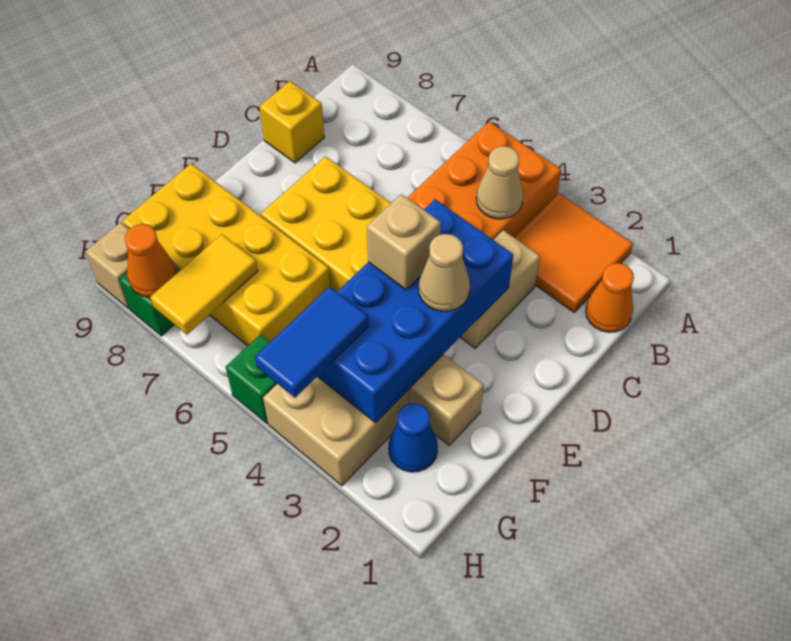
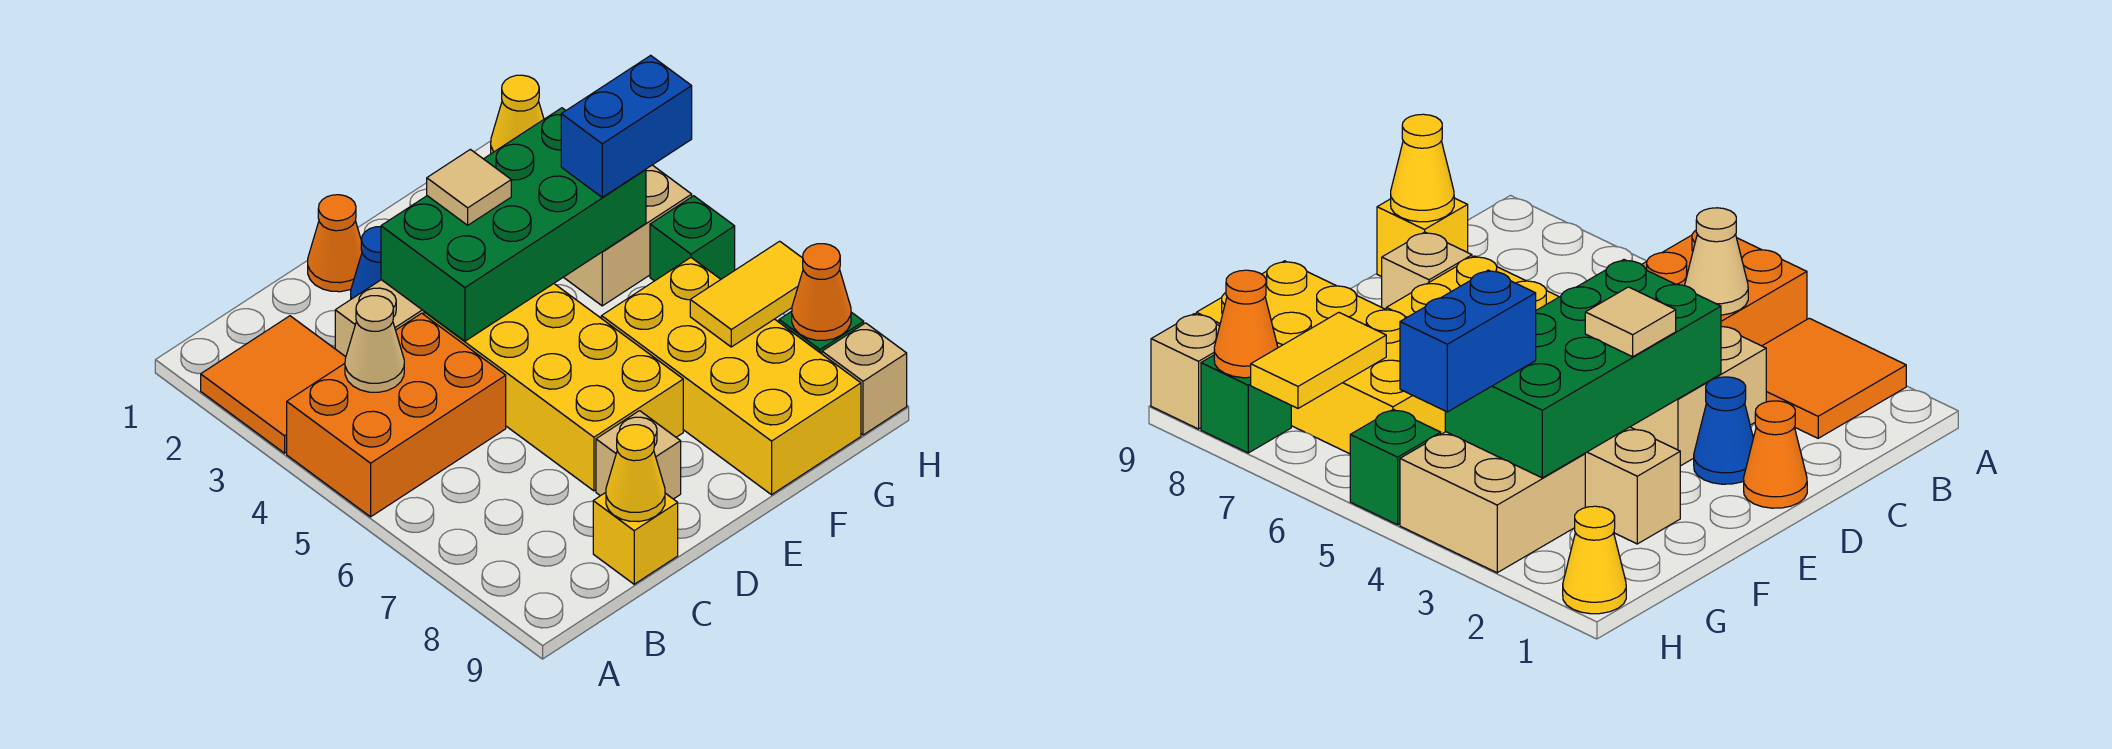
orange 1x1 cone [586,263,634,332] -> orange 1x1 cone moved to [308,195,362,292]
none -> yellow 1x1 cone [606,425,665,522]
blue 2x4 brick [317,199,513,423] -> green 2x4 brick [381,108,646,341]
tan 1x1 cone [419,234,470,311] -> tan 1x1 tile [427,149,511,225]
tan 1x1 brick [367,194,441,290] -> tan 1x1 brick moved to [596,411,681,499]
blue 1x1 cone [389,403,438,472] -> blue 1x1 cone moved to [351,227,381,299]
blue 1x2 tile [255,287,368,398] -> blue 1x2 brick [561,55,692,197]
none -> yellow 1x1 cone [491,75,544,154]

